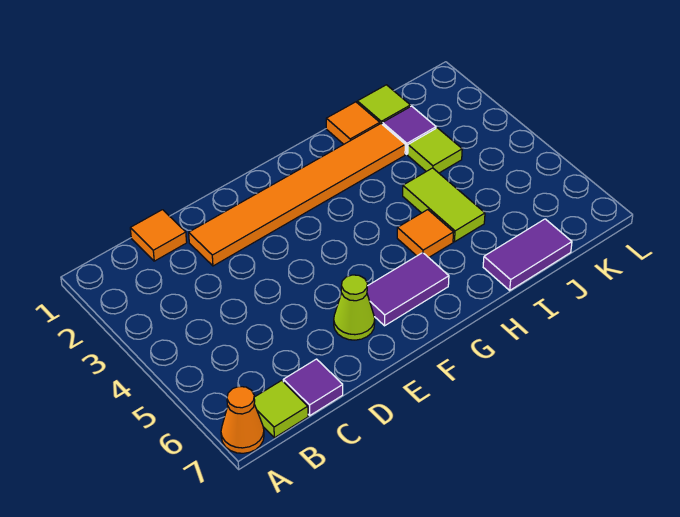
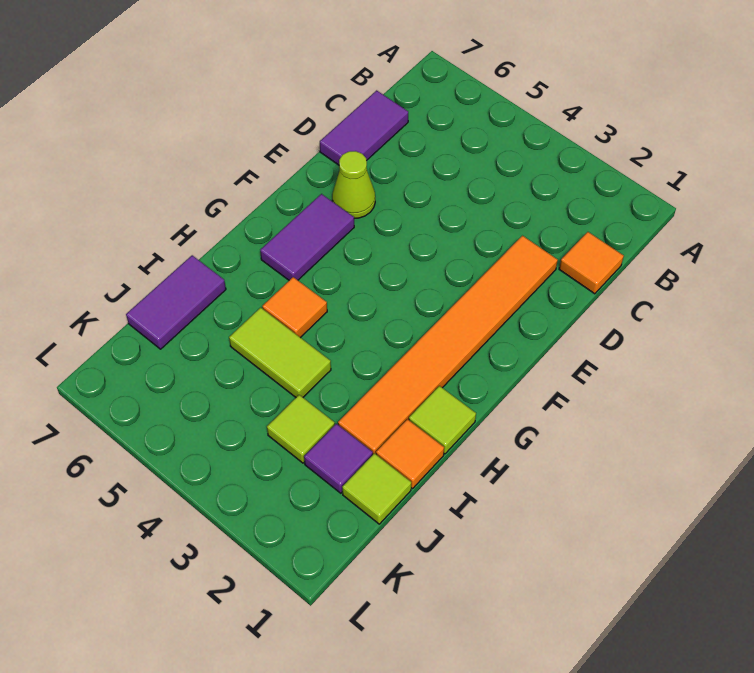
orange 1x1 cone [221,386,264,453] -> none
lime 1x1 tile [254,380,308,438] -> lime 1x1 tile moved to [409,386,476,454]
purple 1x1 tile [283,359,343,415] -> purple 1x2 tile [320,90,408,165]

